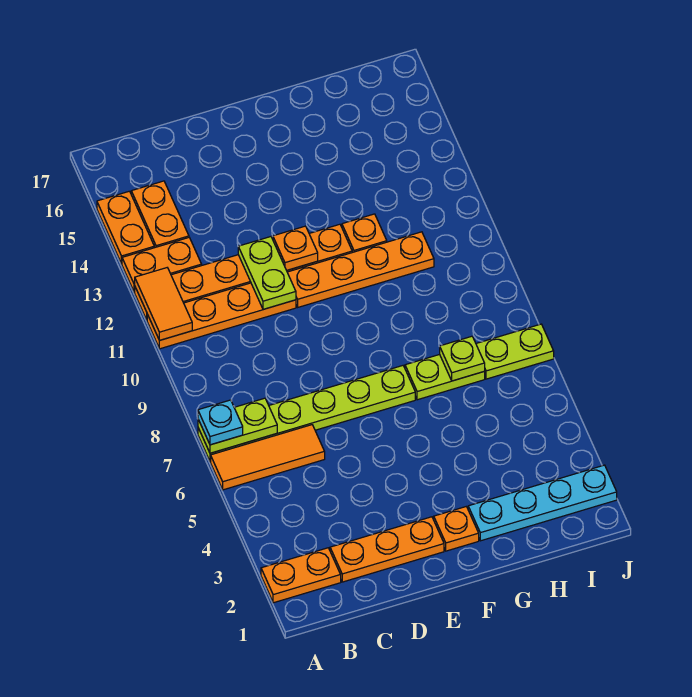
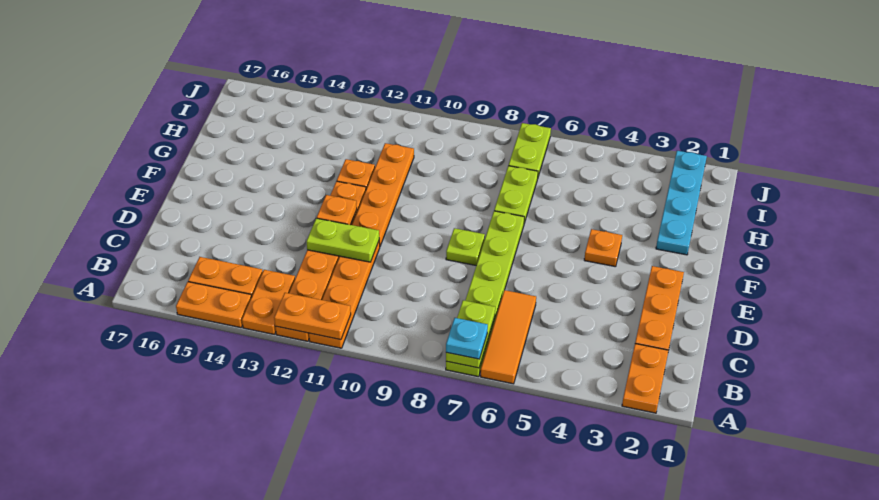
orange 1x2 tile [135,268,192,340] -> orange 1x2 plate [274,293,351,340]
orange 1x1 plate [434,507,479,551] -> orange 1x1 plate moved to [584,229,622,267]
lime 1x1 plate [440,336,485,381] -> lime 1x1 plate moved to [446,228,485,265]

